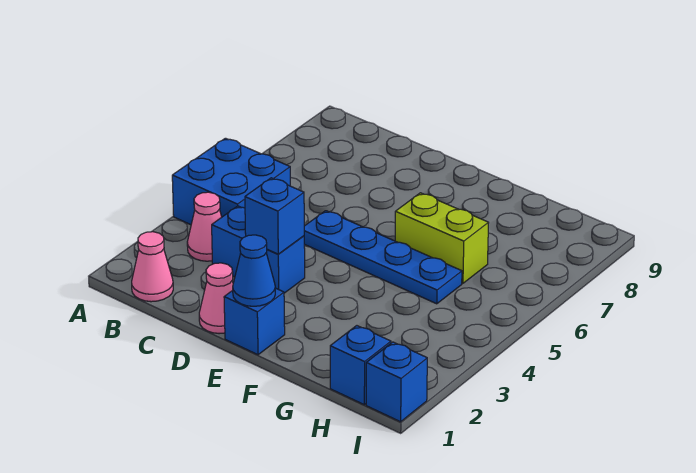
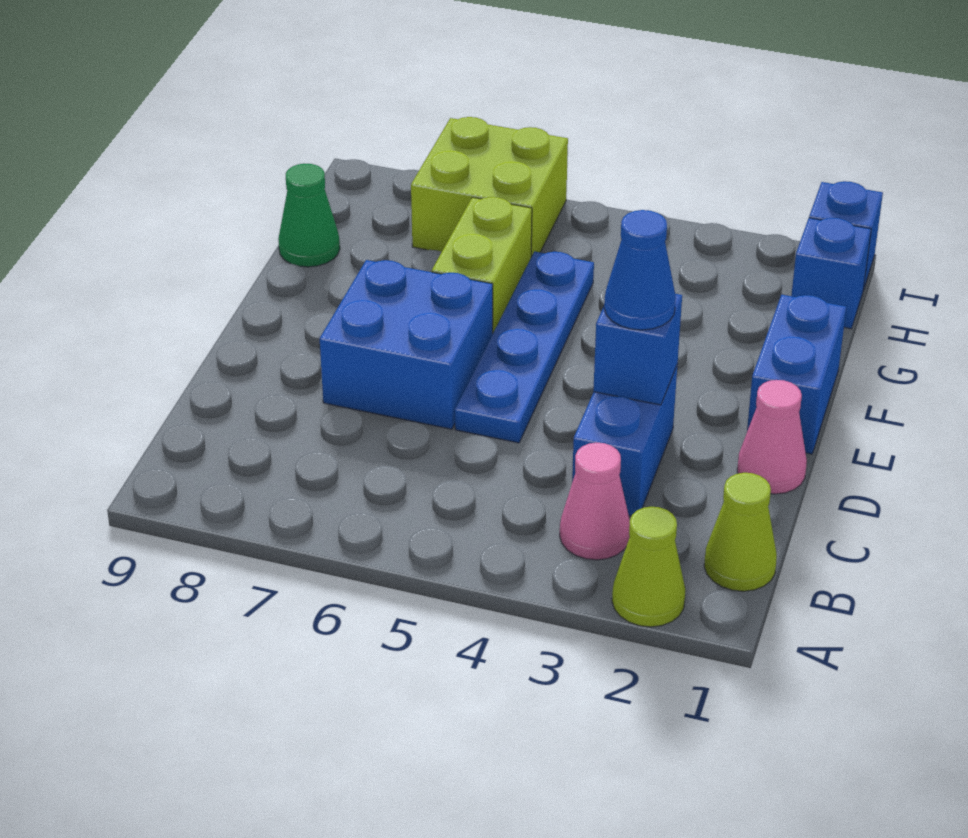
none -> lime 1x1 cone [612,507,685,627]
blue 2x2 brick [172,138,290,225] -> blue 2x2 brick moved to [320,260,493,429]
pink 1x1 cone [132,232,173,302] -> lime 1x1 cone [704,473,777,591]
blue 1x1 brick [224,288,285,355] -> blue 1x2 brick [747,295,846,454]
blue 1x1 cone [233,235,275,306] -> blue 1x1 cone moved to [604,210,676,330]
none -> green 1x1 cone [278,164,340,267]
none -> lime 2x2 brick [411,117,568,257]

